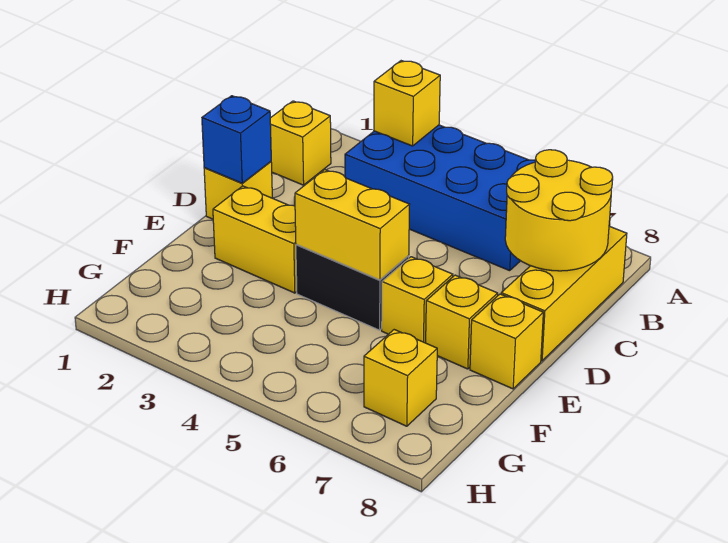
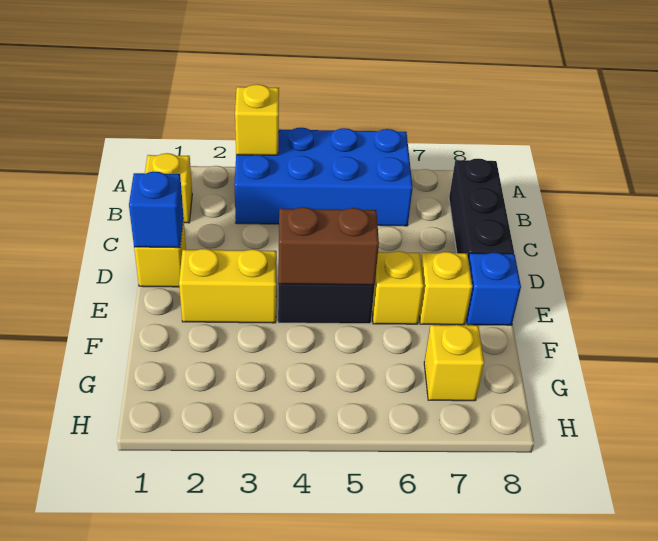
yellow 2x2 round brick [505,150,613,271] -> none
yellow 1x3 brick [501,226,627,361] -> black 1x3 brick [449,159,514,259]
yellow 1x2 brick [295,170,410,280] -> brown 1x2 brick [278,207,379,285]
yellow 1x1 brick [470,294,543,389] -> blue 1x1 brick [466,252,521,325]

